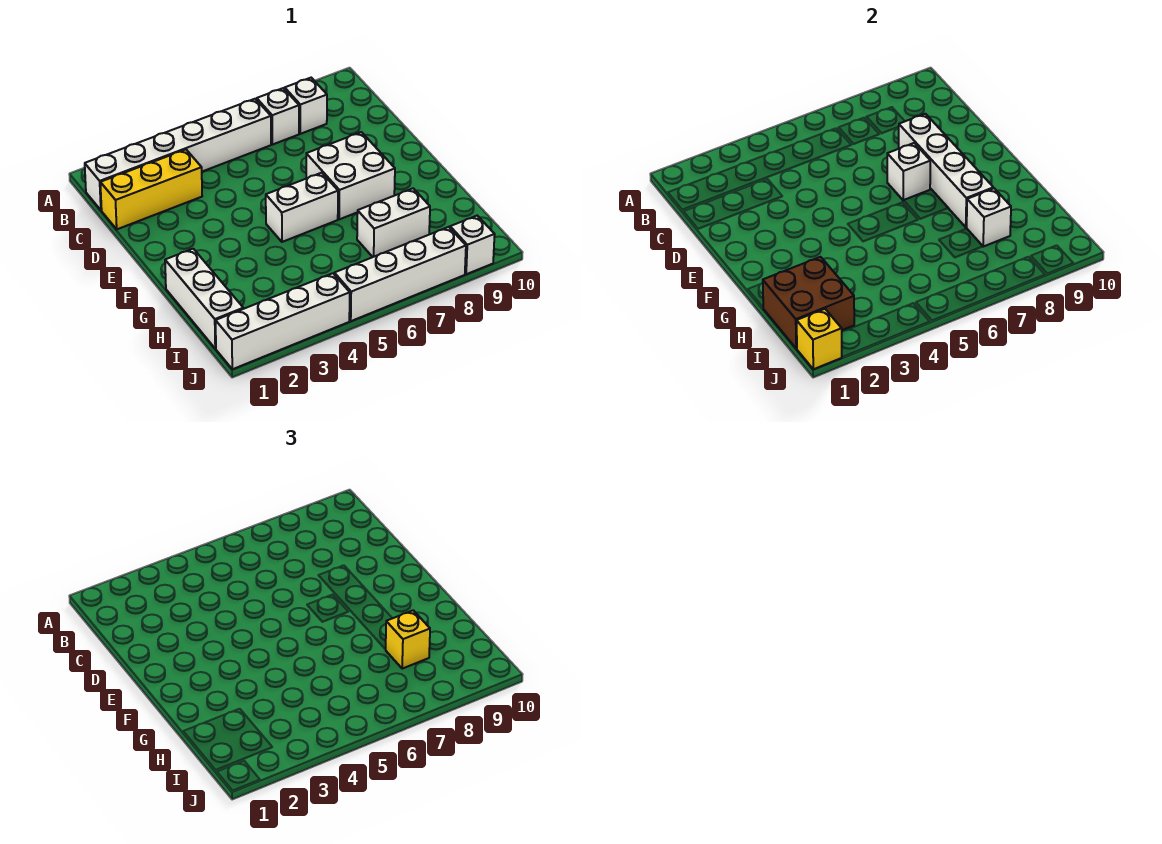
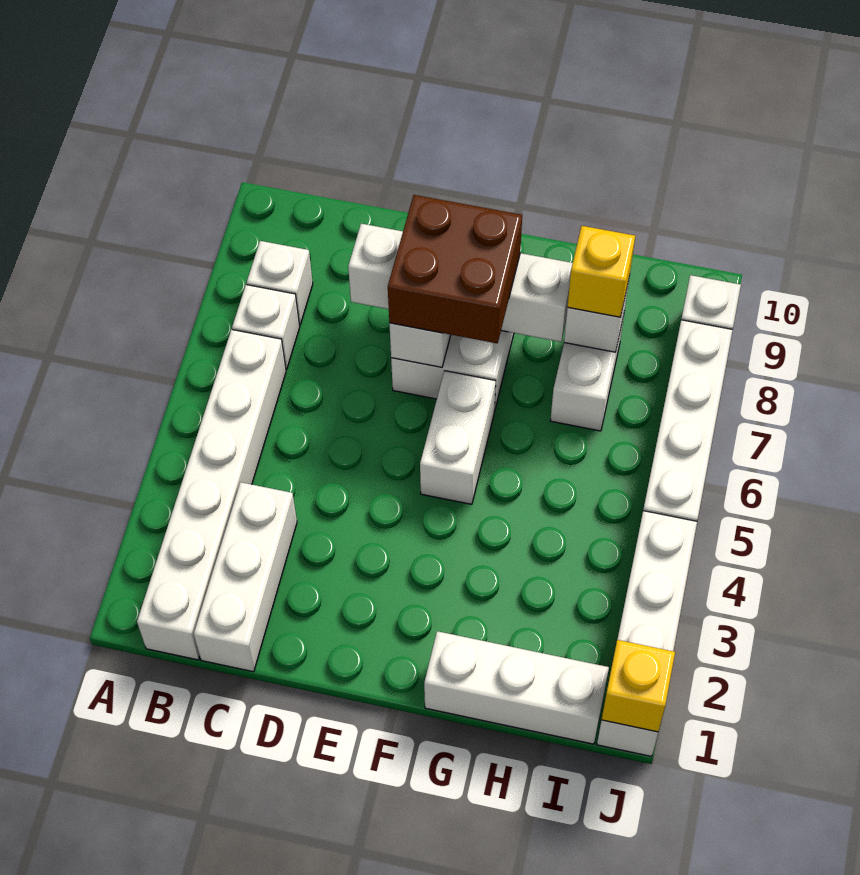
yellow 1x3 brick [100,150,202,229] -> white 1x3 brick [194,482,297,672]
brown 2x2 brick [763,257,854,349] -> brown 2x2 brick moved to [388,195,522,343]

